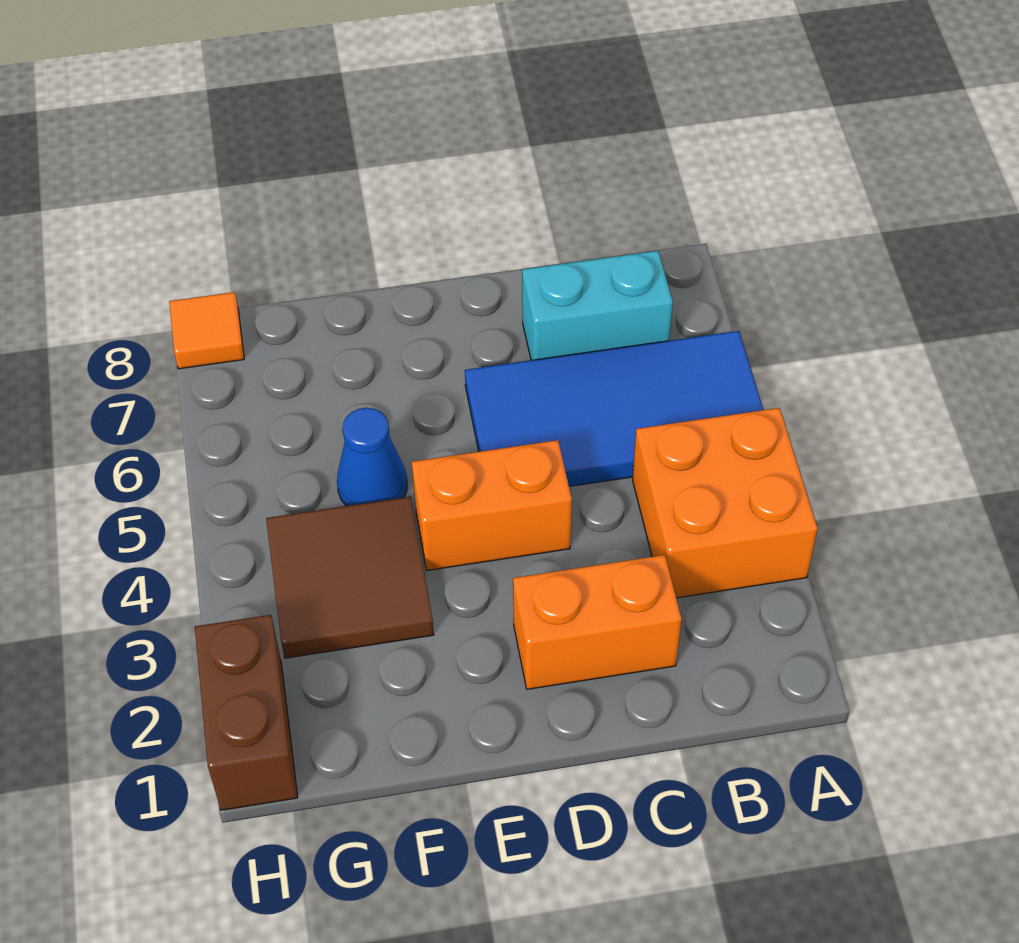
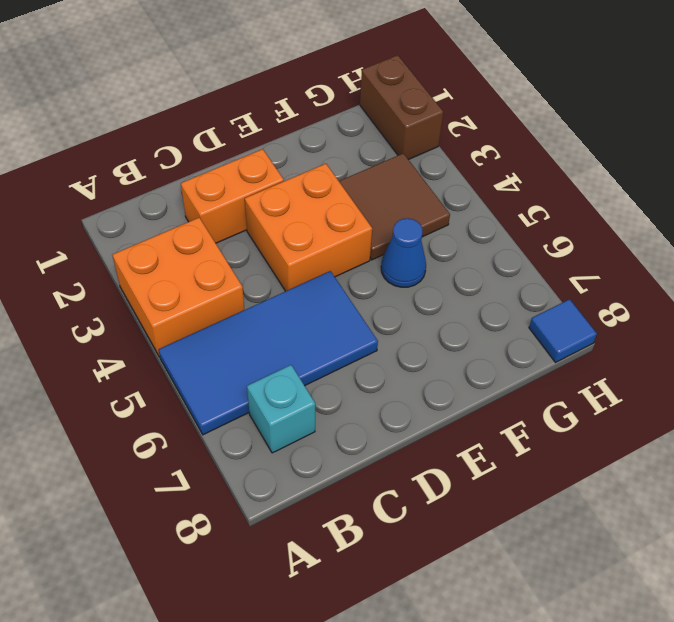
cyan 1x2 brick [522,251,673,360] -> cyan 1x1 brick [247,365,315,453]
orange 1x2 brick [412,440,572,570] -> orange 2x2 brick [245,164,372,291]
orange 1x1 tile [169,292,244,369] -> blue 1x1 tile [529,299,597,362]

